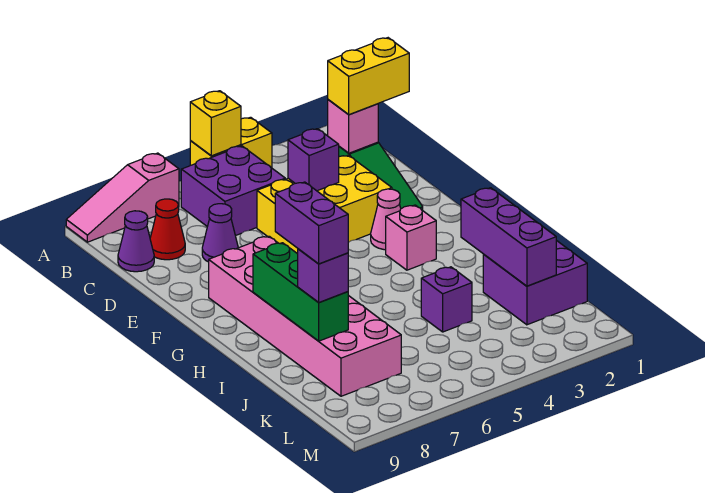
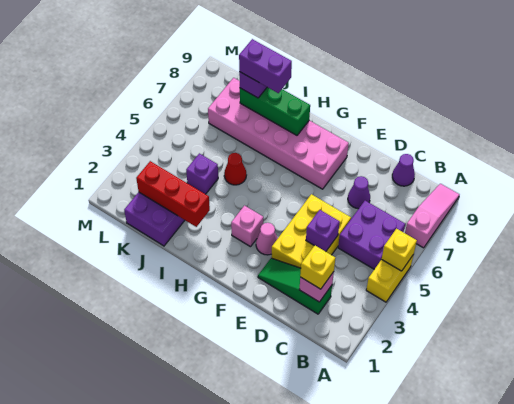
yellow 1x2 brick [328,38,409,115] -> yellow 1x1 brick [300,245,335,289]
red 1x1 cone [150,199,185,260] -> red 1x1 cone moved to [224,153,246,185]
purple 1x3 brick [461,188,556,286] -> red 1x3 brick [136,161,210,227]

